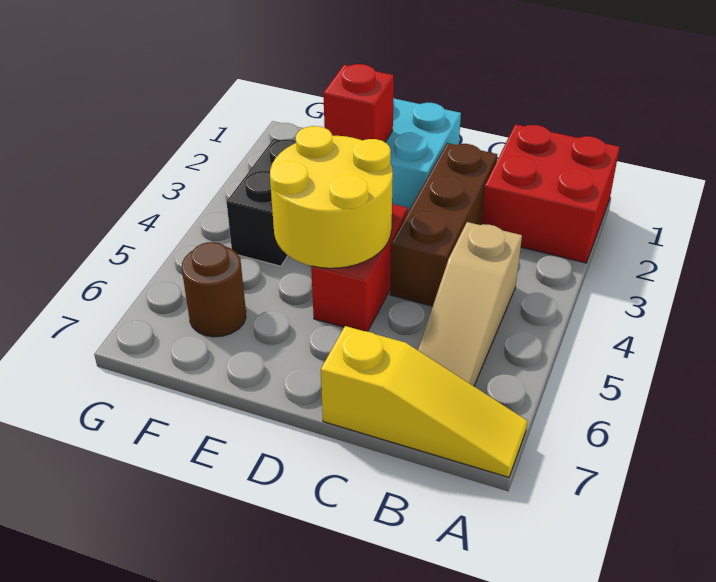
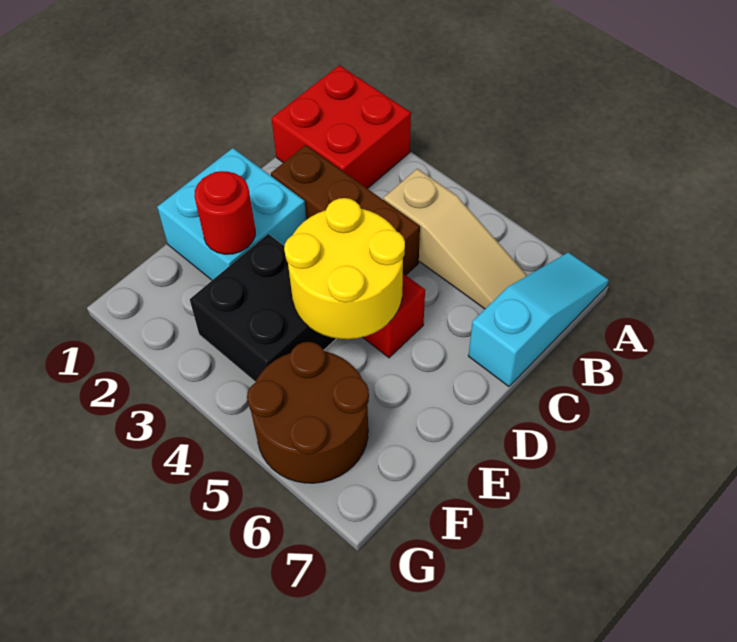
yellow 1x3 slope [321,326,528,477] -> cyan 1x3 slope [468,252,609,387]
red 1x1 brick [323,64,394,142] -> red 1x1 round brick [194,171,255,254]
black 1x2 brick [227,139,296,266] -> black 2x2 brick [190,234,337,382]
brown 1x1 round brick [182,242,246,337] -> brown 2x2 round brick [247,342,369,483]

